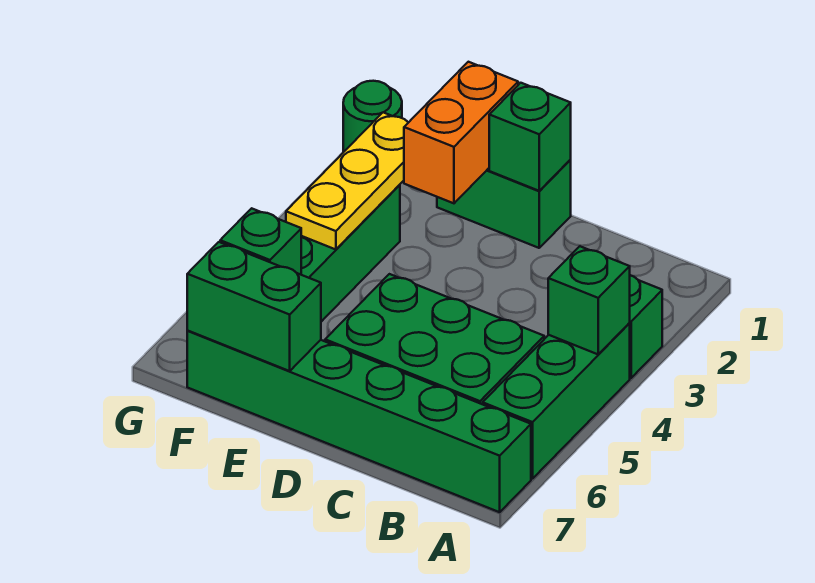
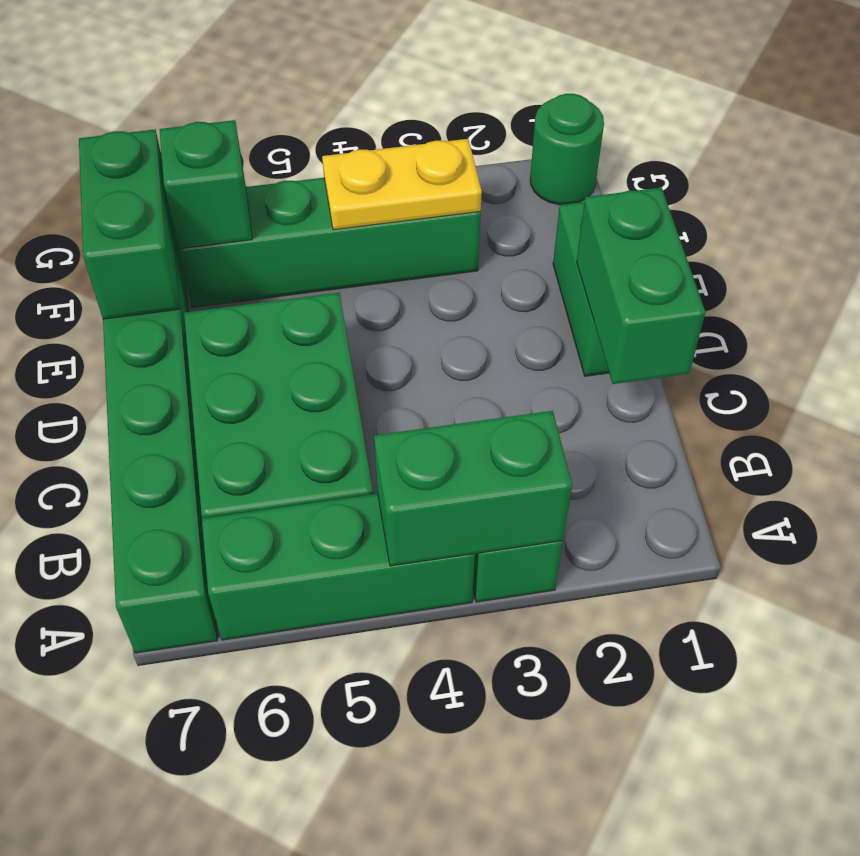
green 1x1 brick [548,246,630,354] -> green 1x2 brick [374,411,572,566]
green 1x1 brick [489,83,571,191] -> green 1x2 brick [577,188,706,384]
orange 1x2 brick [404,62,518,203] -> none
yellow 1x3 plate [286,112,409,250] -> yellow 1x2 plate [322,139,482,230]

